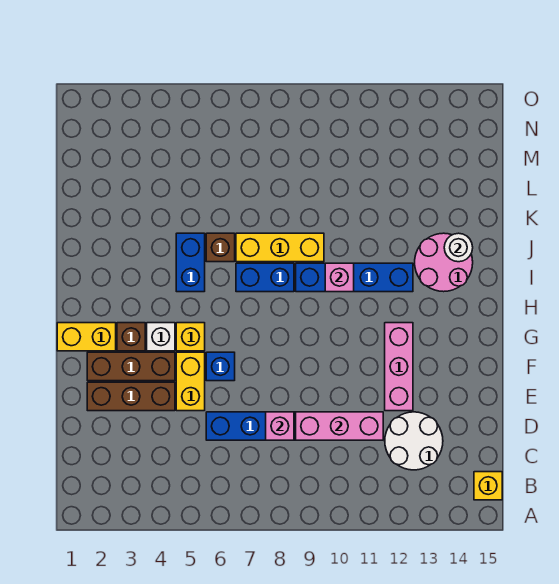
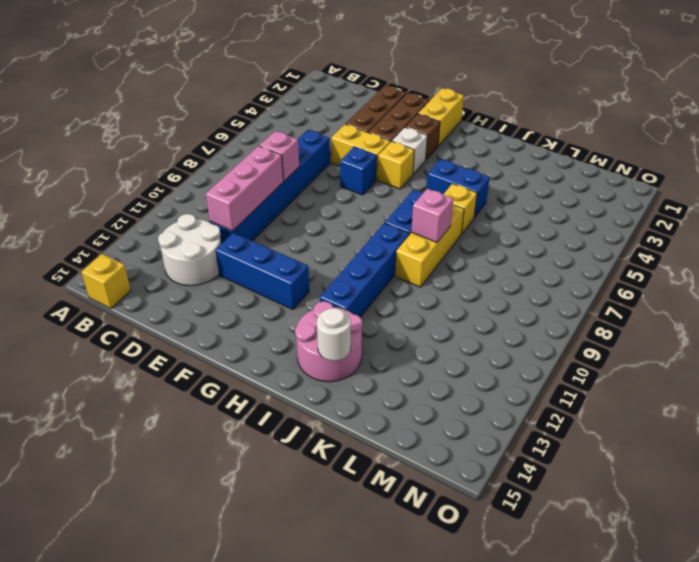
pink 1x3 brick [385,323,413,411] -> blue 1x3 brick [216,233,309,309]
pink 1x1 brick [325,263,354,292] -> pink 1x1 brick moved to [411,189,453,242]
brown 1x1 brick [206,233,235,262] -> yellow 1x1 brick [443,184,477,234]

